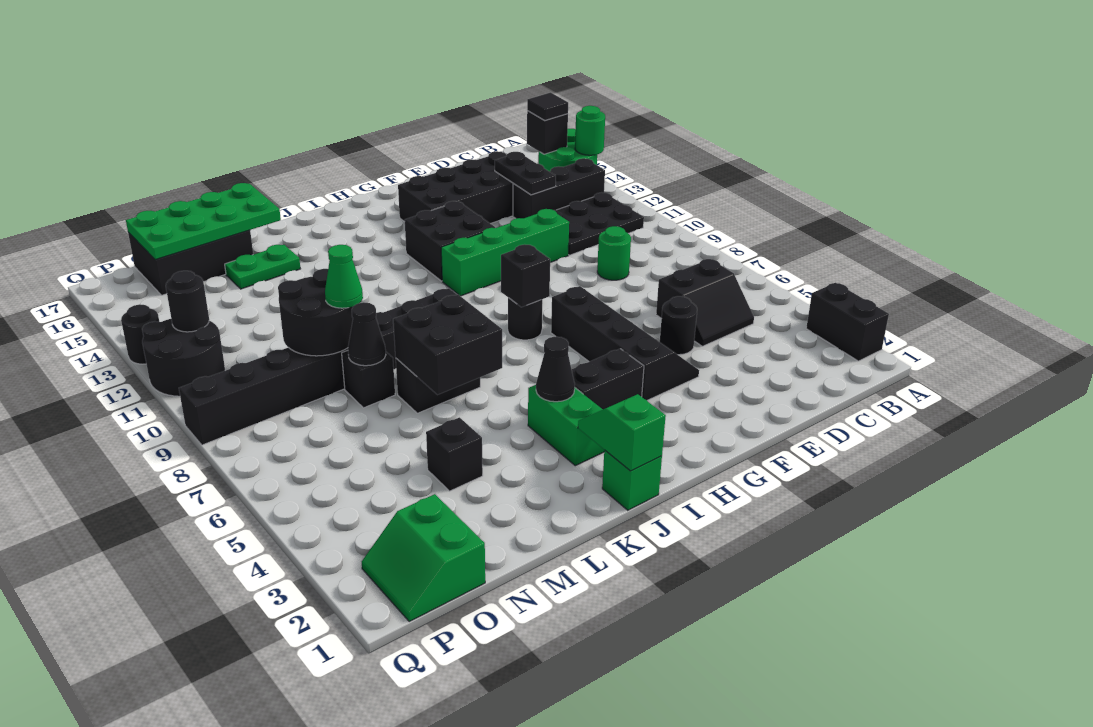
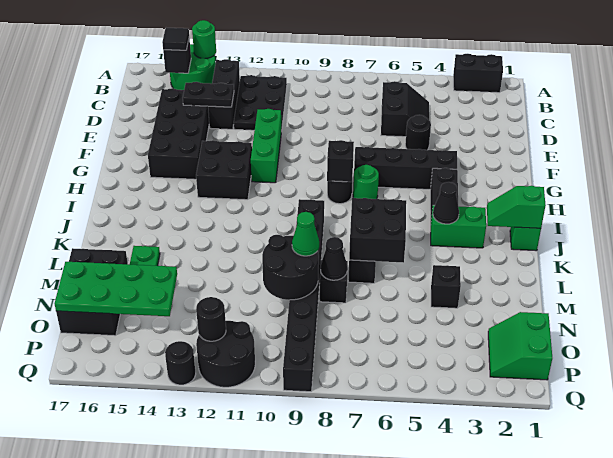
green 1x1 round brick [597,226,631,280] -> green 1x1 round brick moved to [353,165,379,199]
green 1x4 brick [441,209,569,296] -> green 1x3 brick [251,109,281,183]
green 2x4 plate [126,183,281,260] -> green 2x4 plate turned to [55,262,177,316]
green 2x2 slope [362,494,485,621] -> green 2x2 slope turned to [488,312,552,380]

